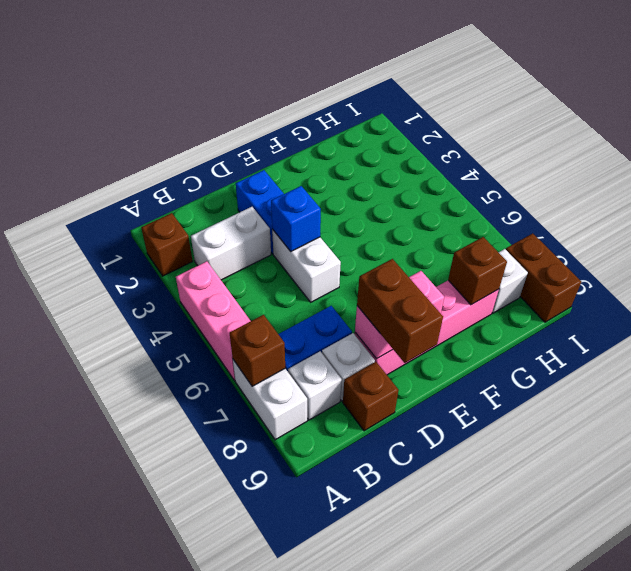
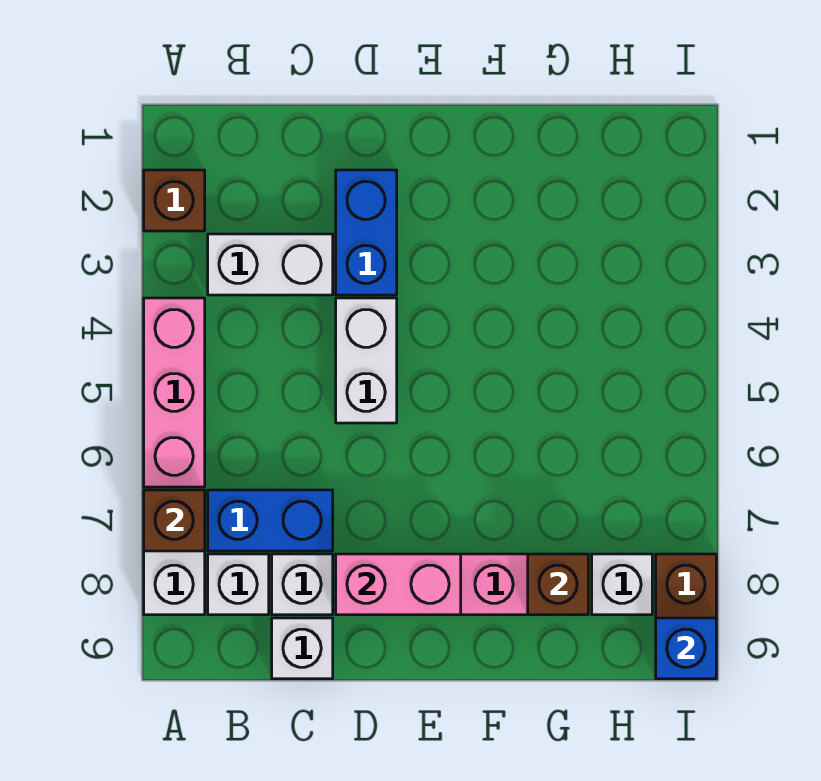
brown 1x1 brick [343,362,398,431] -> white 1x1 brick [272,618,333,679]
blue 1x1 brick [271,186,321,251] -> blue 1x1 brick moved to [656,618,716,679]
brown 1x2 brick [357,259,443,363] -> none

